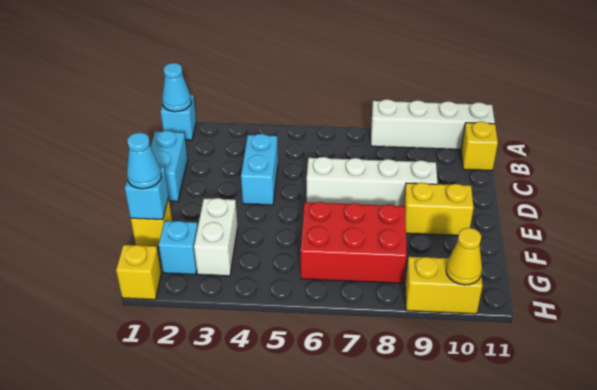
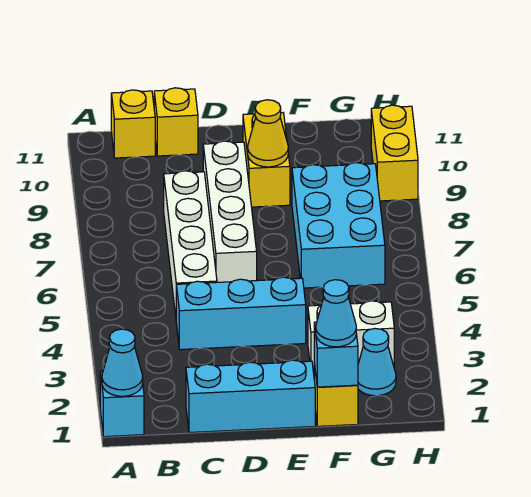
white 1x4 brick [371,99,495,149] -> white 1x4 brick moved to [164,171,217,315]
cyan 1x2 brick [151,131,188,201] -> cyan 1x3 brick [186,360,315,433]
cyan 1x2 brick [241,134,278,205] -> cyan 1x3 brick [176,277,306,350]
red 2x3 brick [301,202,407,283] -> cyan 2x3 brick [292,163,385,288]
cyan 1x1 brick [159,221,198,274] -> cyan 1x1 cone [358,329,396,396]
yellow 1x1 brick [116,245,161,300] -> yellow 1x1 brick moved to [154,88,198,156]
yellow 1x1 cone [446,228,482,285] -> yellow 1x1 cone moved to [248,100,288,167]

